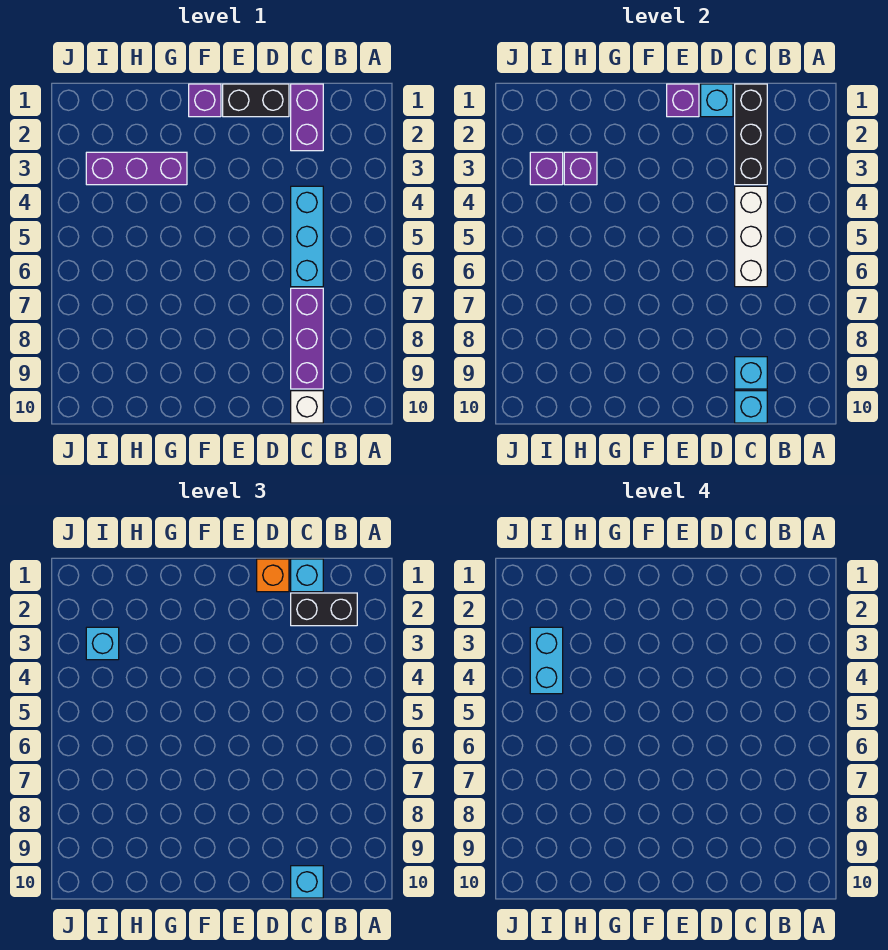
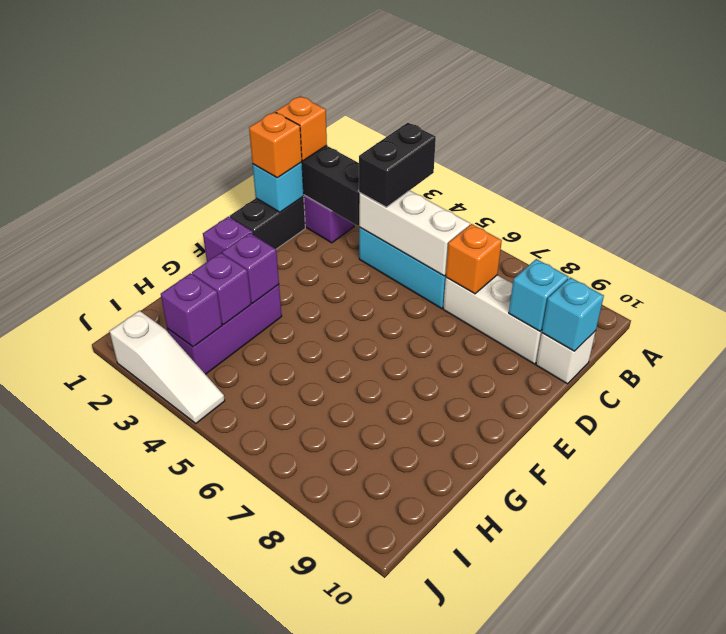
black 1x2 brick [291,593,357,626] -> black 1x2 brick moved to [359,123,436,207]
cyan 1x1 brick [291,559,323,592] -> orange 1x1 brick [276,96,327,161]
purple 1x3 brick [291,288,323,389] -> white 1x3 brick [443,275,542,364]
none -> orange 1x1 brick [446,224,502,294]
cyan 1x1 brick [291,866,323,898] -> none
purple 1x1 brick [667,84,699,117] -> purple 1x1 brick moved to [222,233,279,303]
cyan 1x1 brick [86,627,119,660] -> none
cyan 1x2 brick [530,627,563,694] -> none
none -> white 1x3 slope [110,311,225,423]

